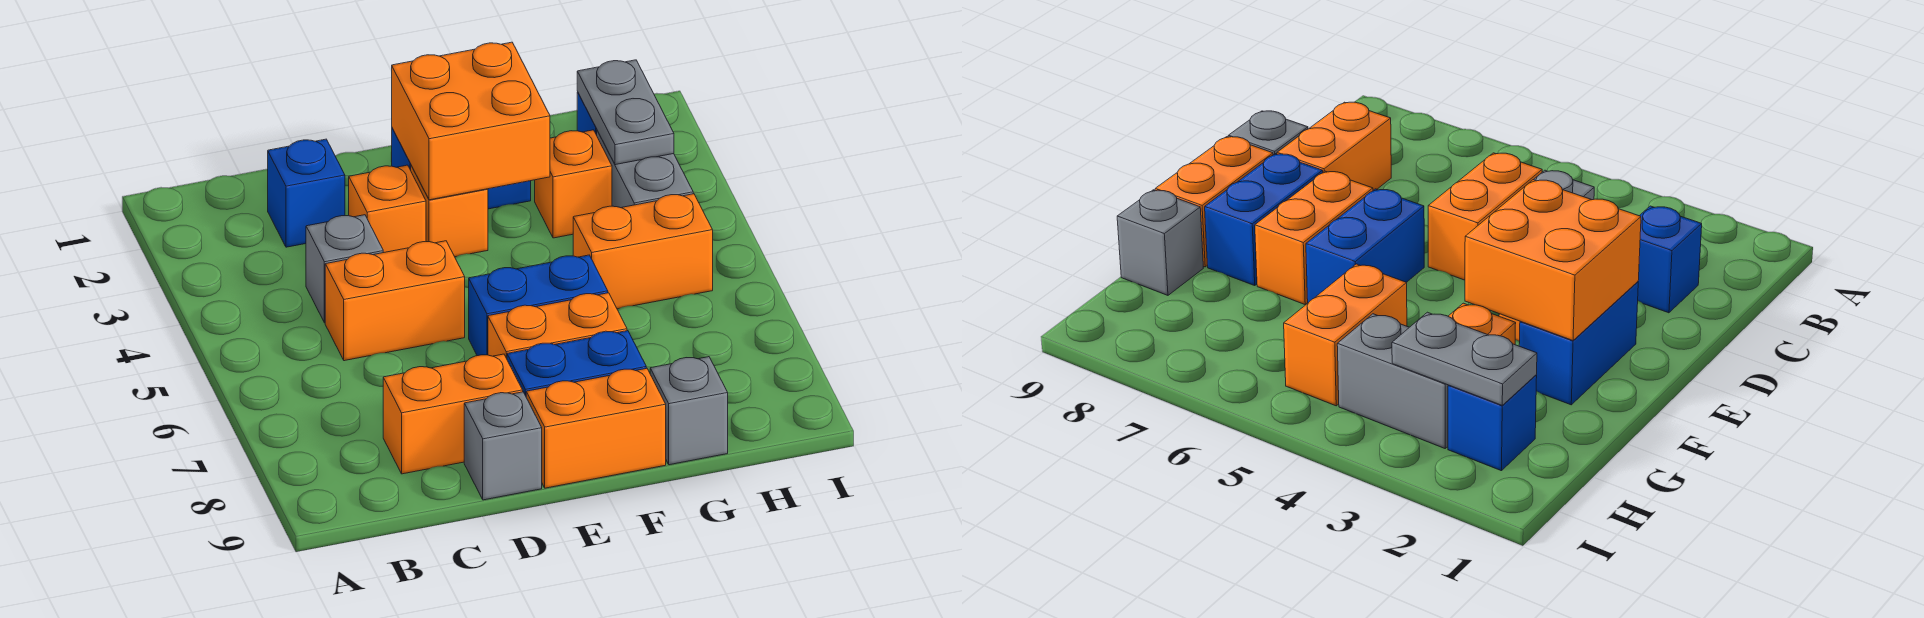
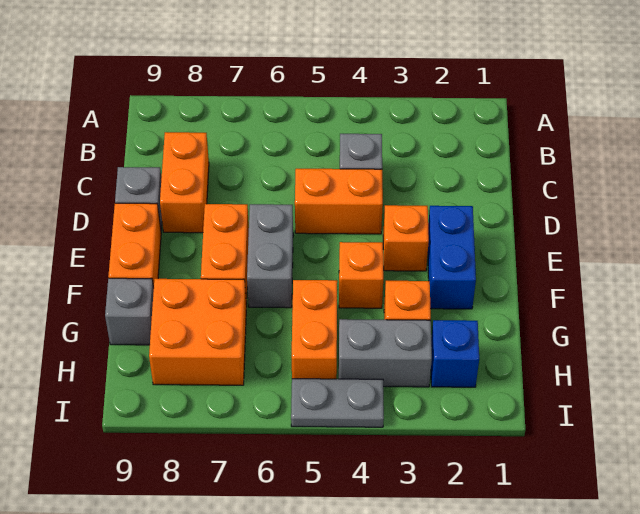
blue 1x1 brick [268,139,345,247] -> none
orange 1x2 brick [325,241,465,361] -> orange 1x2 brick turned to [295,169,383,234]
orange 1x1 brick [349,165,426,253] -> orange 1x1 brick moved to [339,242,383,308]
orange 2x2 brick [392,42,550,200] -> orange 2x2 brick moved to [149,279,246,385]
blue 1x2 brick [469,255,608,356] -> grey 1x2 brick [247,204,293,308]
blue 1x2 brick [507,331,646,396] -> none
grey 1x2 plate [577,60,674,165] -> grey 1x2 plate moved to [291,379,384,427]

